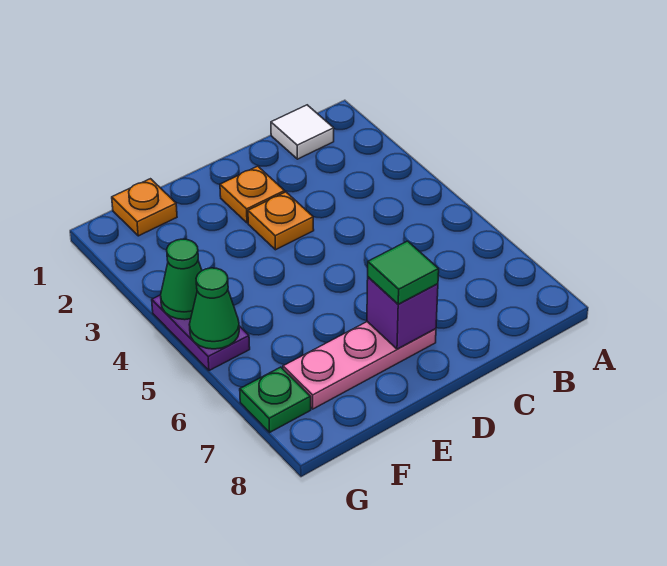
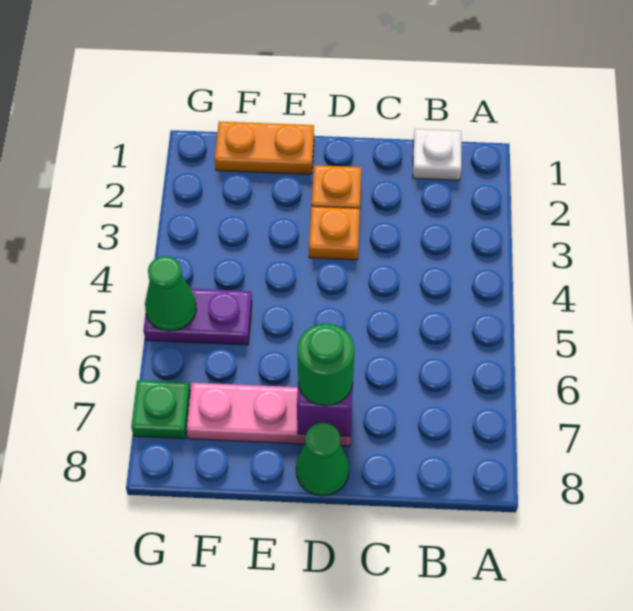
white 1x1 tile [271,105,334,159] -> white 1x1 plate [413,129,461,180]
green 1x1 tile [368,241,439,304] -> green 1x1 round brick [298,324,355,406]
orange 1x1 plate [112,179,177,236] -> orange 1x2 plate [215,122,314,174]
purple 1x2 plate [152,295,250,371] -> purple 1x2 plate turned to [143,289,252,345]
green 1x1 cone [161,239,202,320] -> green 1x1 cone moved to [296,423,349,496]

